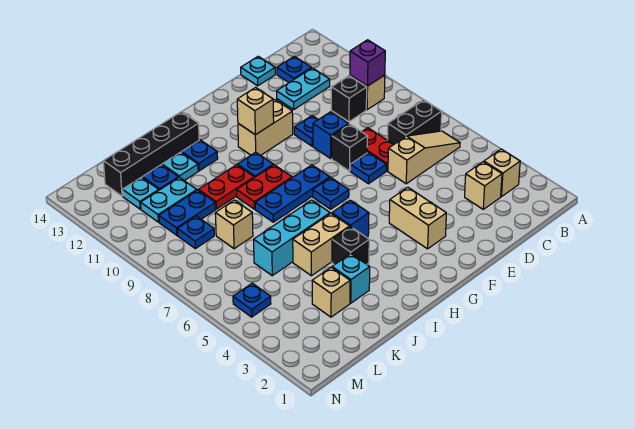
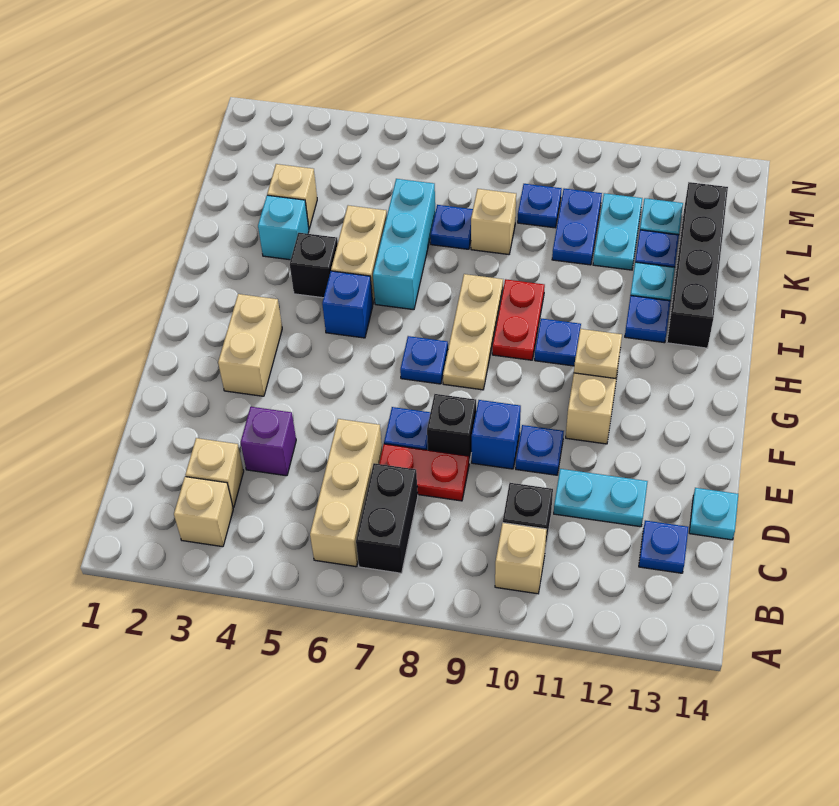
tan 1x3 slope [388,131,460,184] -> tan 1x3 brick [310,419,382,567]
purple 1x1 brick [350,40,385,86] -> purple 1x1 brick moved to [240,407,296,476]
cyan 1x2 plate [277,68,330,110] -> cyan 1x2 plate turned to [554,469,648,527]
tan 1x2 brick [389,187,446,249] -> tan 1x2 brick turned to [218,294,282,396]
blue 1x3 plate [255,165,330,222] -> tan 1x3 plate [443,274,503,390]
tan 1x1 brick [237,88,274,135] -> tan 1x1 plate [574,329,622,379]
red 1x2 plate [199,165,254,209] -> none
blue 1x1 plate [233,283,271,317] -> blue 1x1 plate moved to [430,205,473,249]

